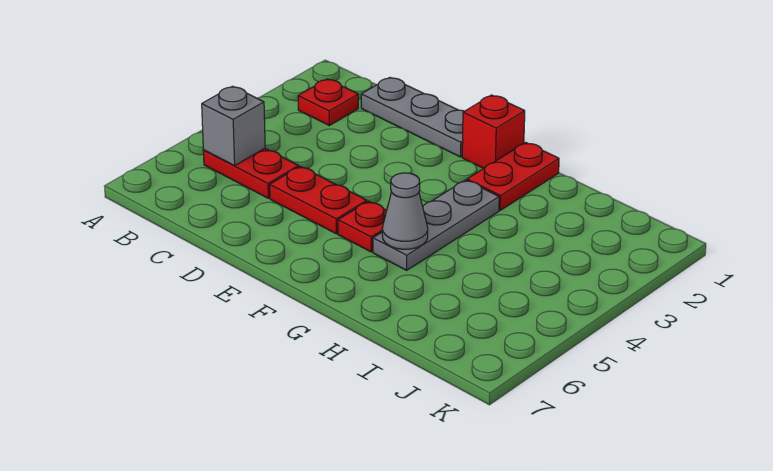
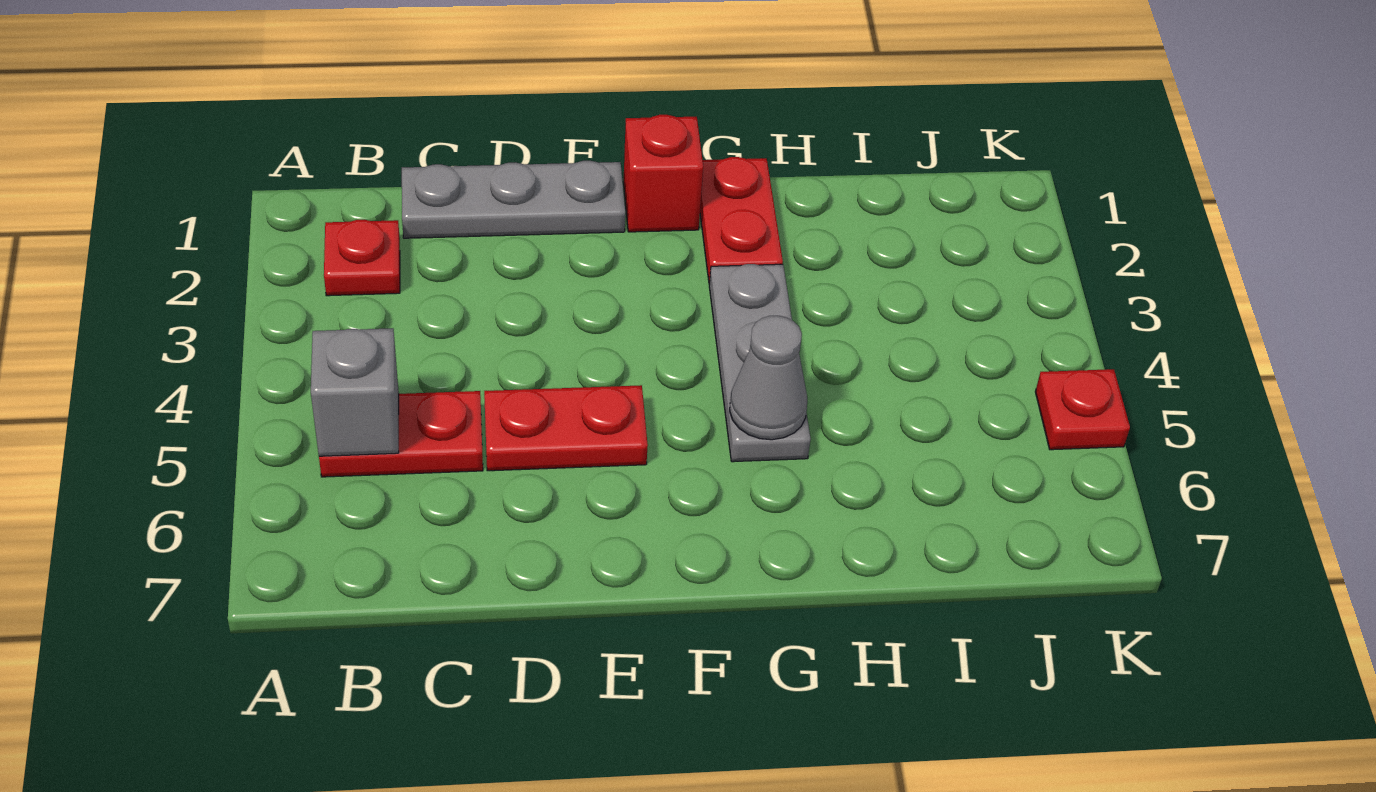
red 1x1 plate [338,201,387,252] -> red 1x1 plate moved to [1035,369,1130,450]

